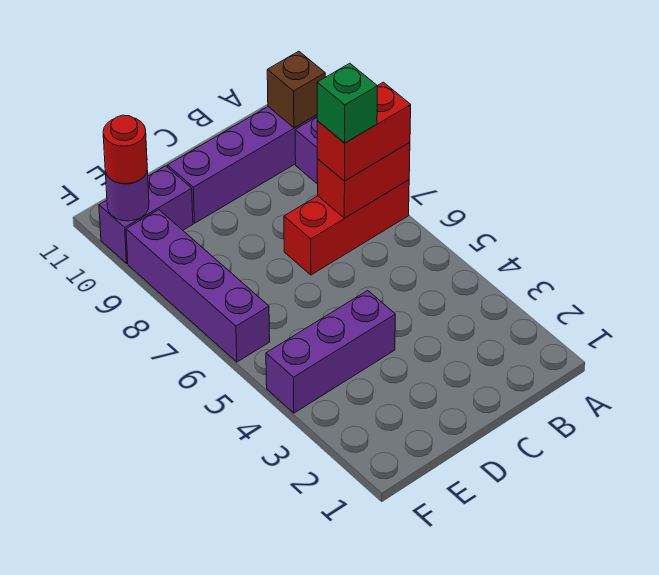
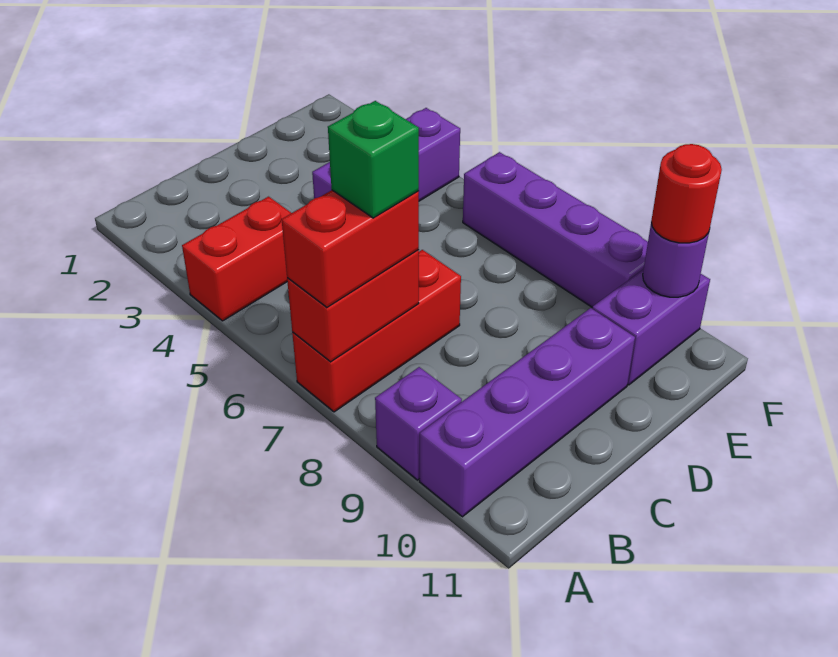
none -> red 1x2 brick [182,197,291,321]
brown 1x1 brick [267,51,325,128] -> none

